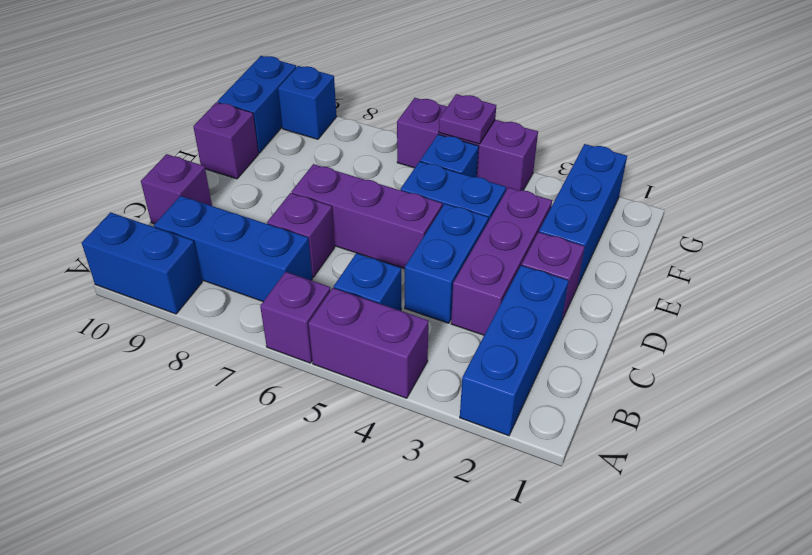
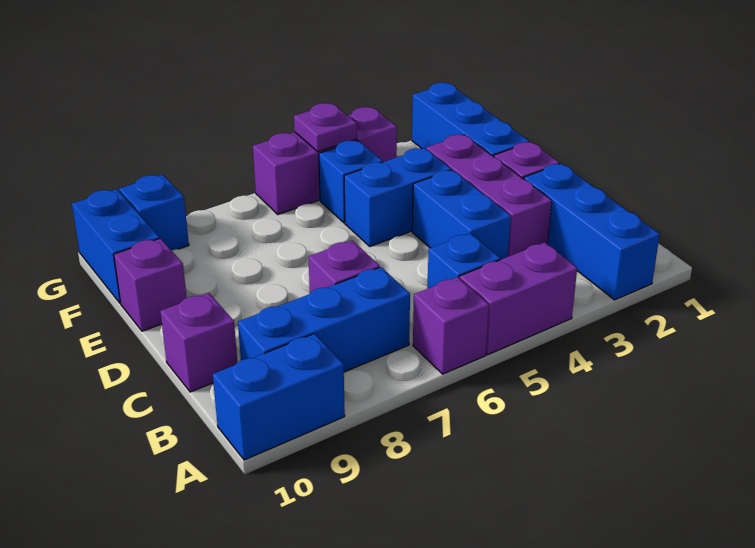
purple 1x3 brick [292,164,442,269] -> none

